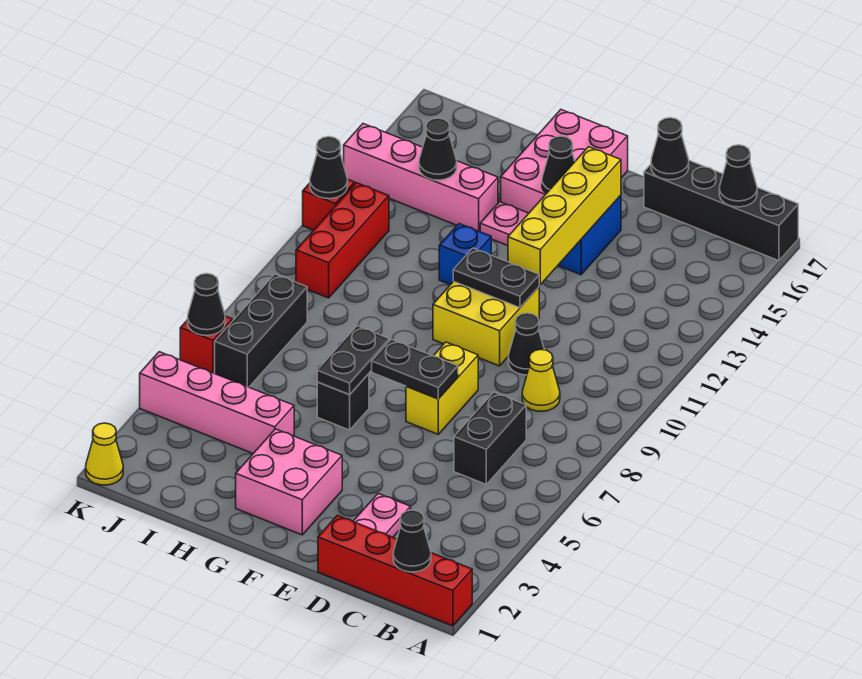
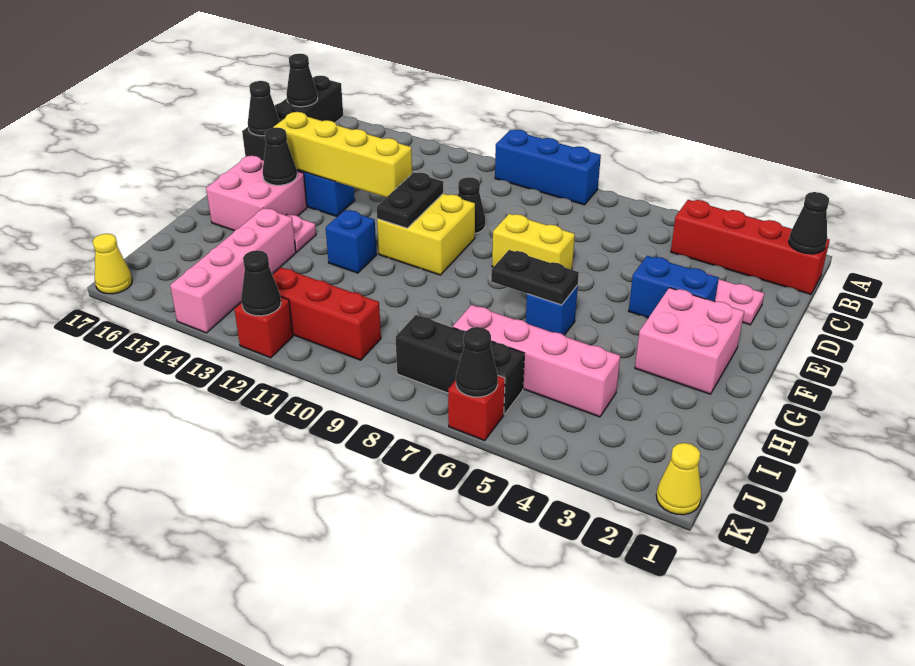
red 1x4 brick [318,515,472,626] -> red 1x4 brick turned to [671,200,830,294]
none -> blue 1x3 brick [495,130,601,205]
black 1x2 brick [454,392,526,484] -> none
yellow 1x1 cone [522,349,560,411] -> yellow 1x1 cone moved to [93,234,132,294]
none -> blue 1x2 brick [629,256,719,318]
black 1x2 plate [372,339,458,399] -> none
pink 2x3 brick [501,110,628,213] -> pink 2x2 brick [206,156,307,231]
black 1x1 brick [317,374,369,430] -> blue 1x1 brick [526,285,578,335]
pink 1x4 brick [140,352,294,453] -> pink 1x4 brick turned to [453,305,620,417]
black 1x1 cone [419,118,457,180] -> none

